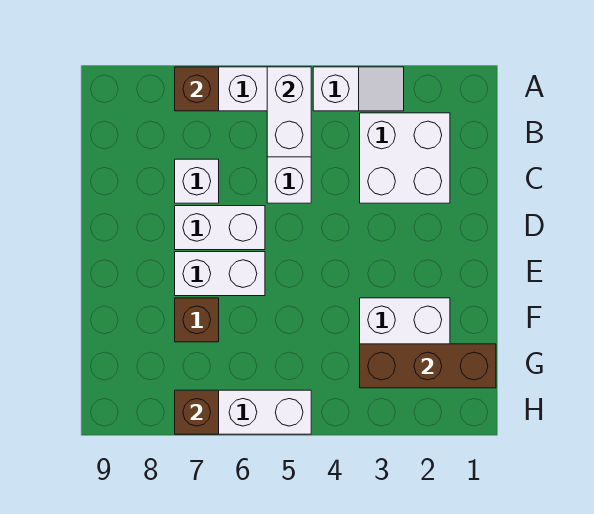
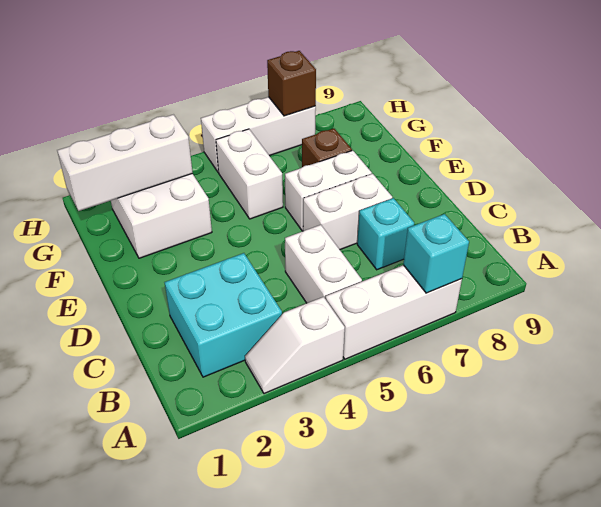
white 1x2 brick [267,67,311,157] -> white 1x2 brick moved to [216,129,283,219]
brown 1x1 brick [175,67,219,111] -> cyan 1x1 brick [403,214,469,293]
white 2x2 brick [360,113,450,203] -> cyan 2x2 brick [164,253,282,377]
white 1x1 brick [175,159,219,203] -> cyan 1x1 brick [357,198,414,270]
brown 1x3 brick [360,344,496,388] -> white 1x3 brick [57,115,193,211]

